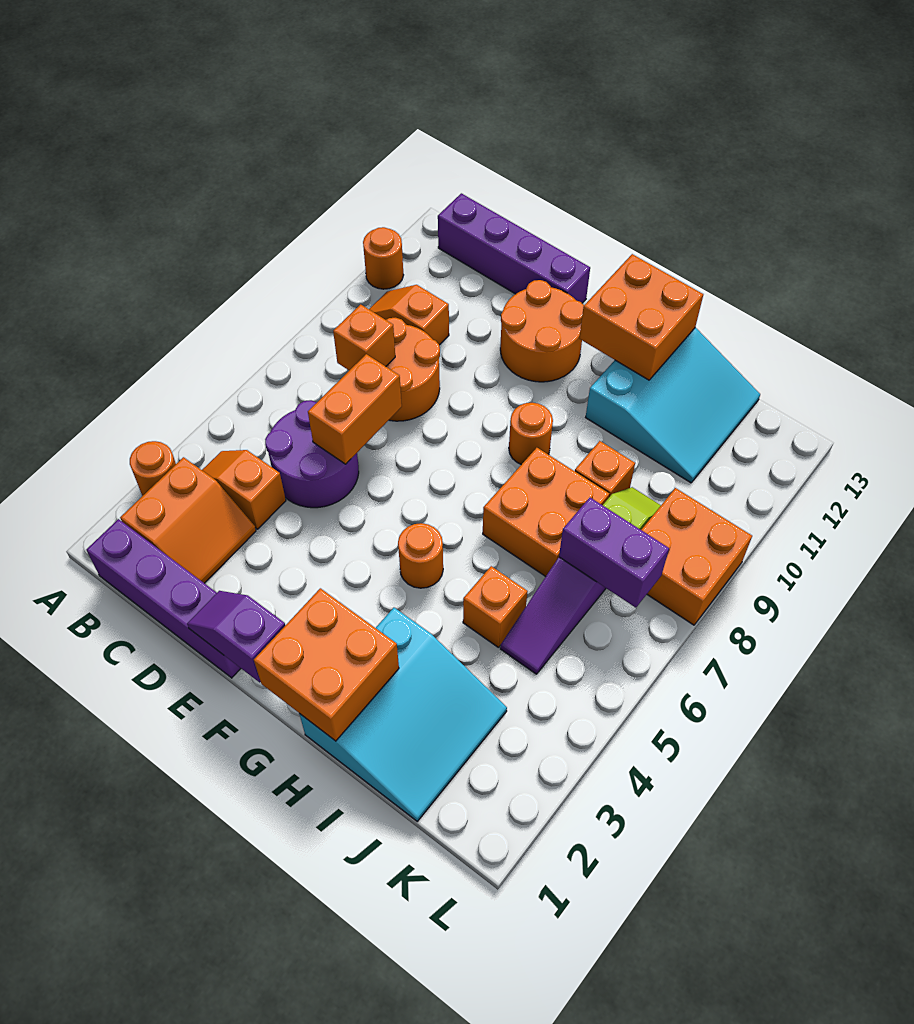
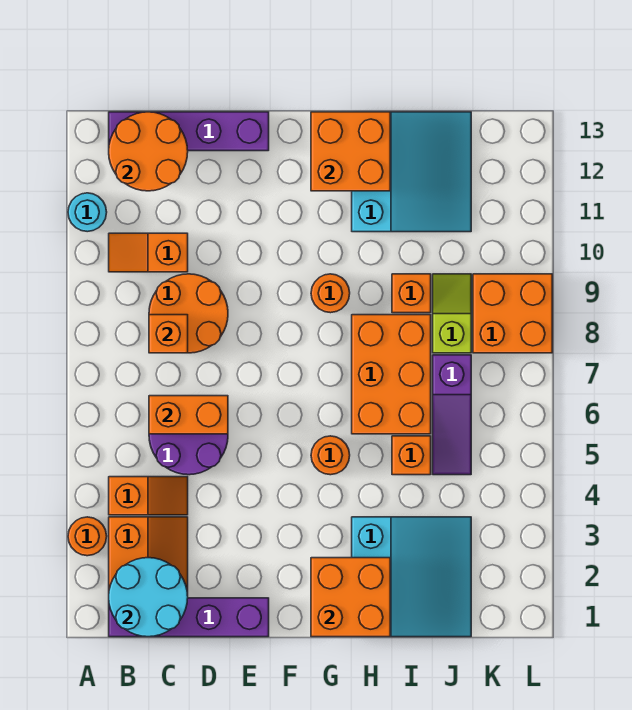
orange 1x1 round brick [363,227,403,289] -> cyan 1x1 round brick [68,193,107,232]
none -> cyan 2x2 round brick [109,558,188,637]
orange 1x2 slope [202,450,286,529] -> orange 1x2 slope turned to [109,477,188,515]
orange 1x2 brick [308,354,402,464] -> orange 1x2 brick turned to [149,396,228,434]
purple 1x2 slope [187,591,285,682] -> none
orange 2x2 round brick [500,280,584,382] -> orange 2x2 round brick moved to [109,112,188,191]
orange 2x2 brick [483,448,609,577] -> orange 2x3 brick [352,315,431,434]
purple 1x2 brick [559,498,669,608] -> none

